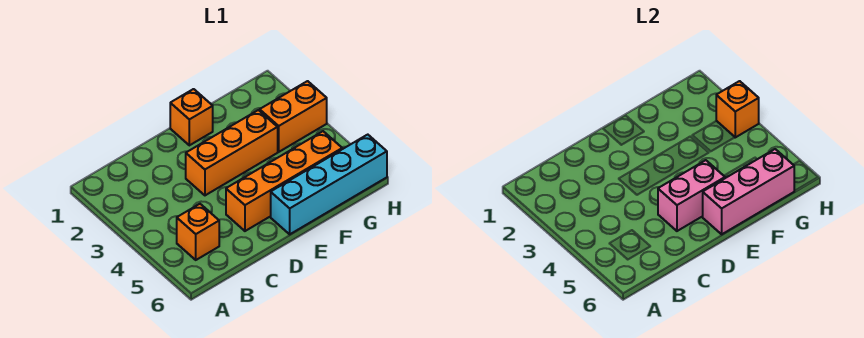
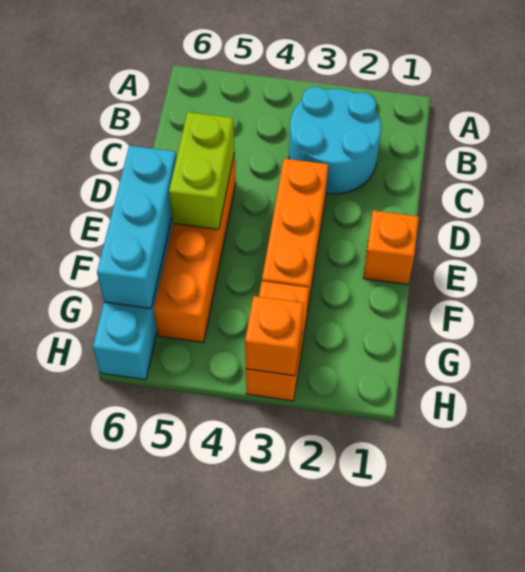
none -> cyan 2x2 round brick [289,87,381,194]
orange 1x1 brick [177,204,219,260] -> none
pink 1x2 brick [658,160,725,231] -> lime 1x2 brick [169,112,235,229]
pink 1x3 brick [703,149,794,234] -> cyan 1x3 brick [97,146,177,308]

